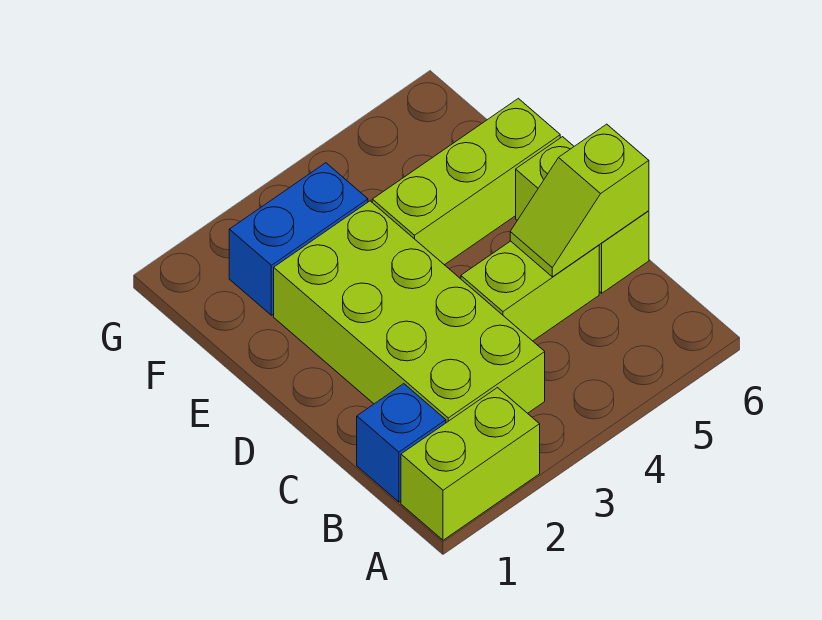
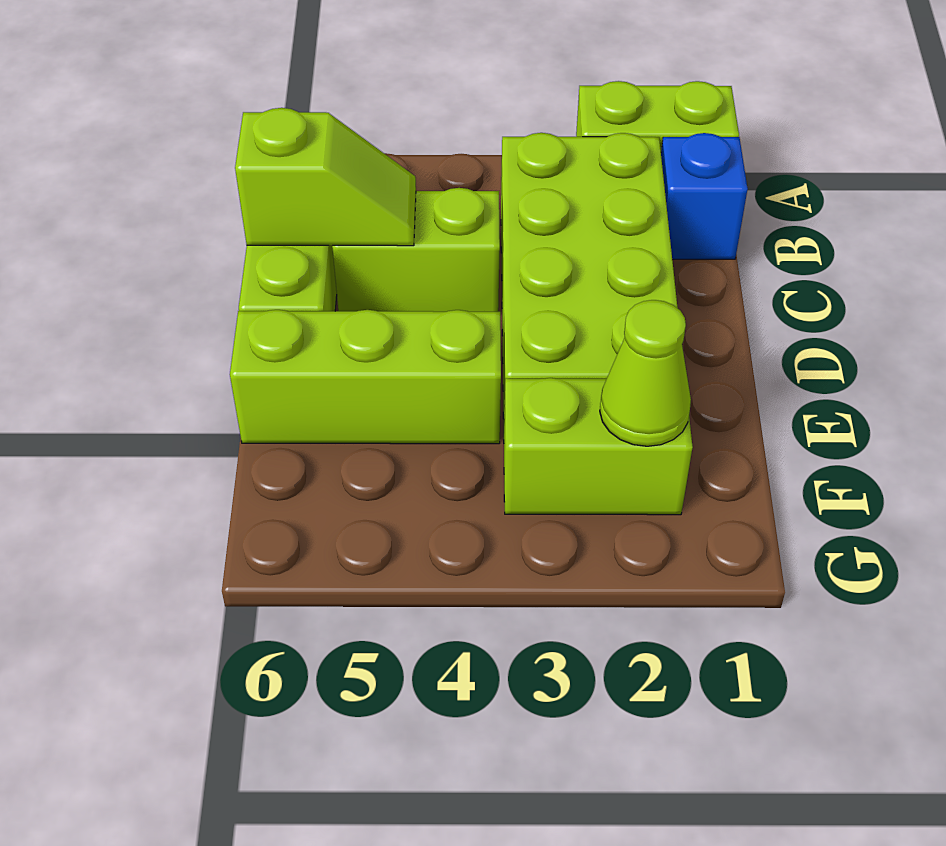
blue 1x2 brick [229,163,368,315] -> lime 1x2 brick [504,378,693,515]
none -> lime 1x1 cone [600,300,691,446]

